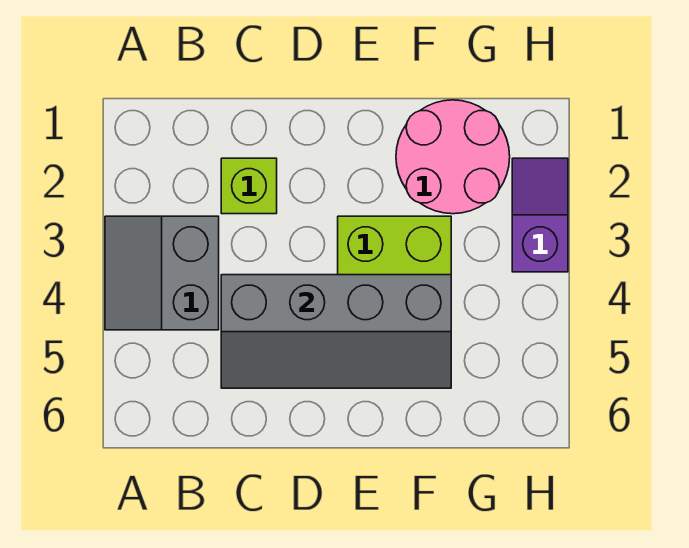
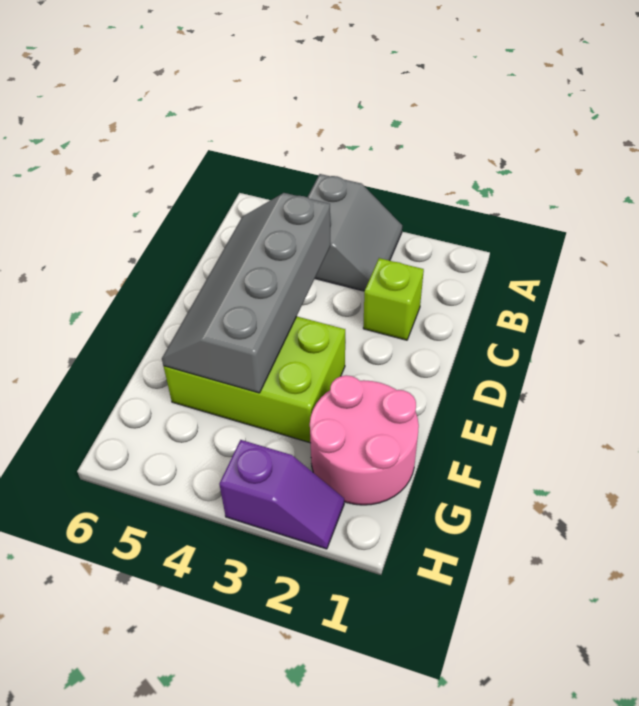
grey 2x2 slope [105,216,219,330] -> grey 2x2 slope turned to [307,174,402,291]

